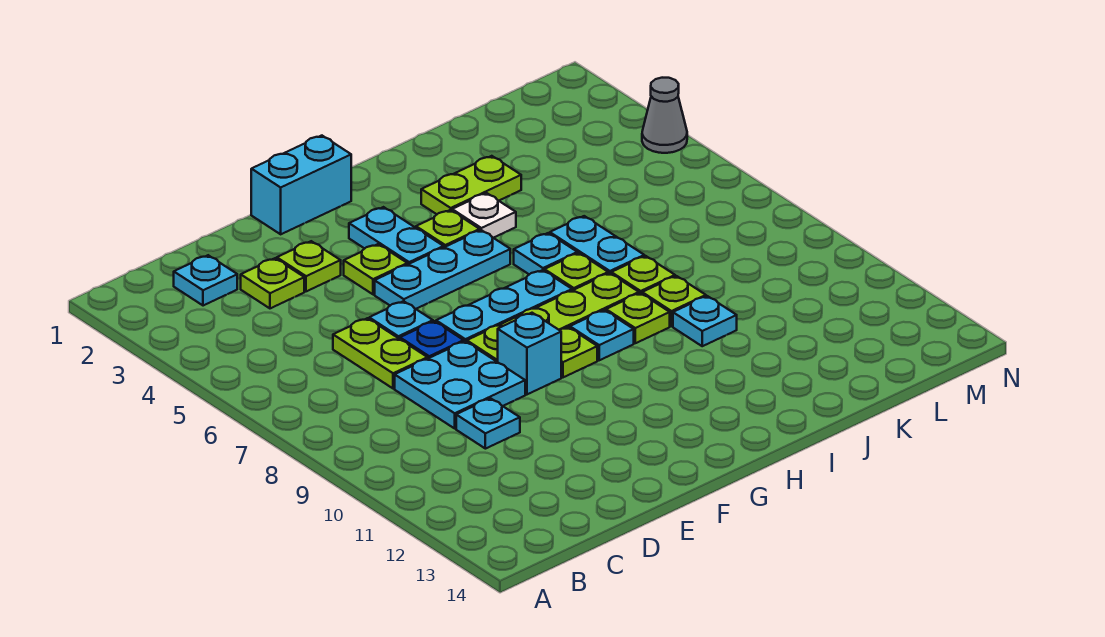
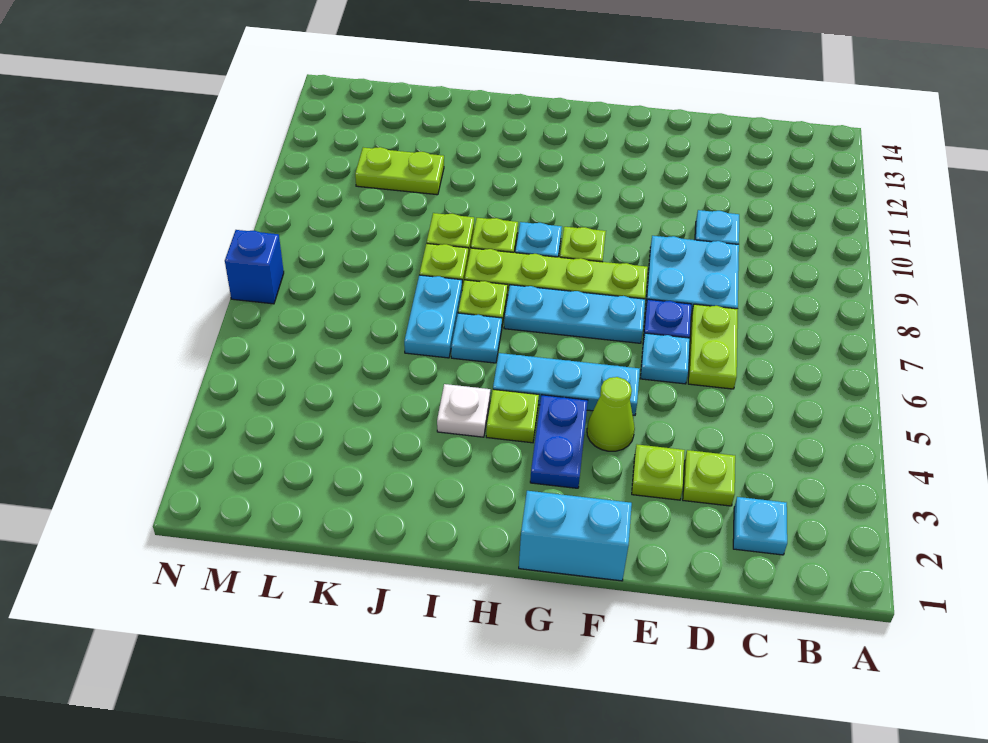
lime 1x1 plate [344,244,407,294] -> lime 1x1 cone [587,377,635,451]
cyan 1x1 brick [498,313,561,394] -> none
cyan 1x2 plate [349,207,444,265] -> blue 1x2 plate [530,395,588,488]
lime 1x2 plate [421,156,521,214] -> lime 1x2 plate moved to [355,147,444,195]
cyan 1x1 plate [673,296,737,346] -> none
grey 1x1 cone [642,78,687,153] -> none
none -> blue 1x1 brick [225,230,284,304]

